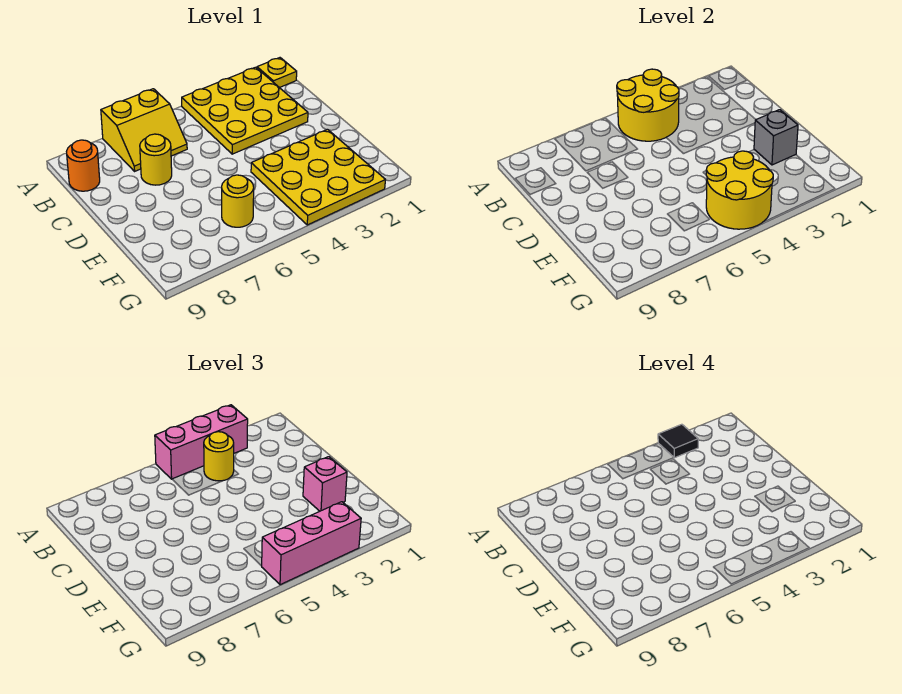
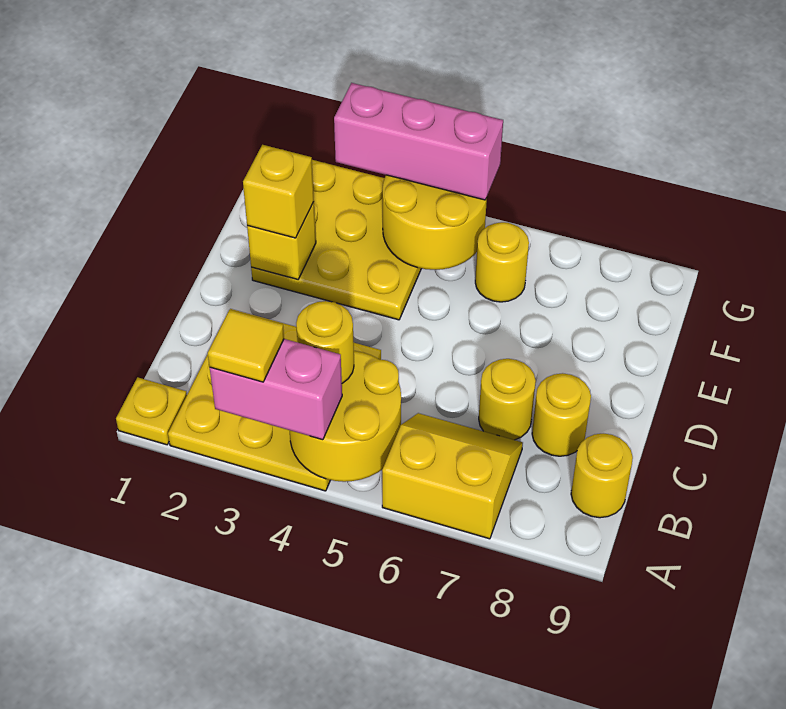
pink 1x3 brick [155,405,248,479] -> pink 1x2 brick [210,339,342,440]
black 1x1 tile [658,424,698,458] -> yellow 1x1 tile [208,310,284,382]
orange 1x1 round brick [67,140,100,191] -> yellow 1x1 round brick [571,433,633,518]
none -> yellow 1x1 round brick [532,373,591,456]
grey 1x1 brick [754,110,798,165] -> yellow 1x1 brick [247,202,316,279]
pink 1x1 brick [303,457,347,511] -> yellow 1x1 brick [243,145,314,238]

